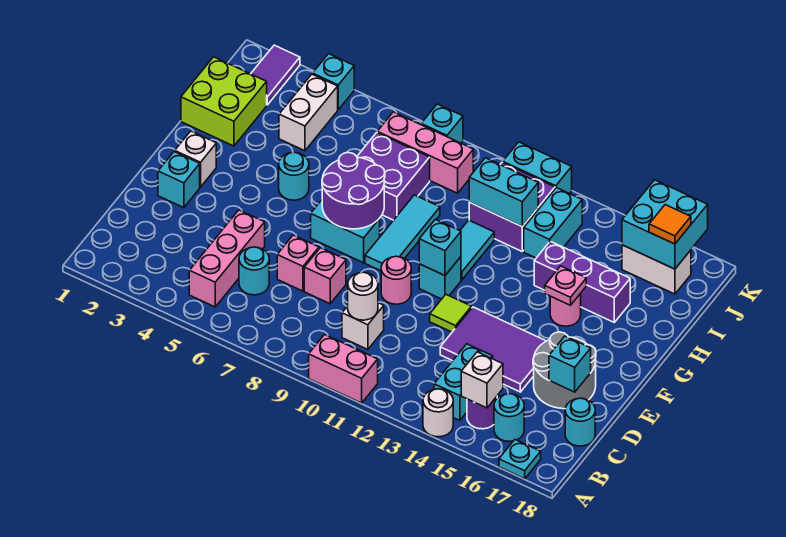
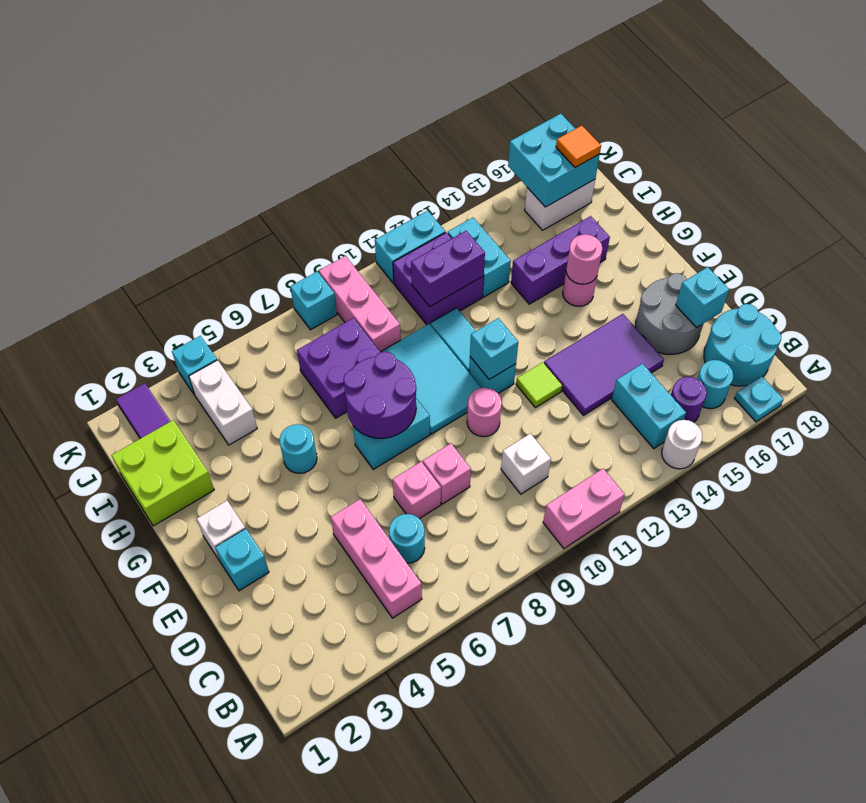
white 1x1 brick [461,352,503,408] -> none
white 1x1 round brick [348,272,378,320] -> none
cyan 1x1 round brick [565,398,595,446] -> cyan 2x2 round brick [704,304,781,386]
cyan 1x3 tile [365,195,440,271] -> cyan 2x3 tile [381,324,481,434]
pink 1x1 plate [545,266,586,305] -> pink 1x1 round brick [566,234,602,284]
cyan 1x2 brick [469,158,538,227] -> purple 1x2 brick [411,231,485,307]
pink 1x3 brick [377,112,473,193] -> pink 1x3 brick turned to [319,256,401,352]

